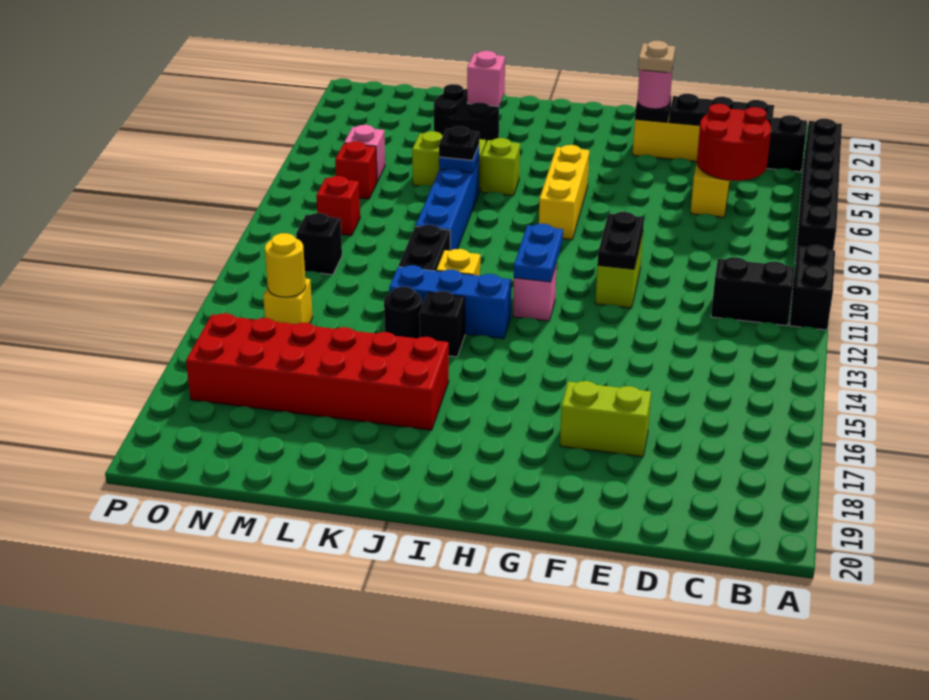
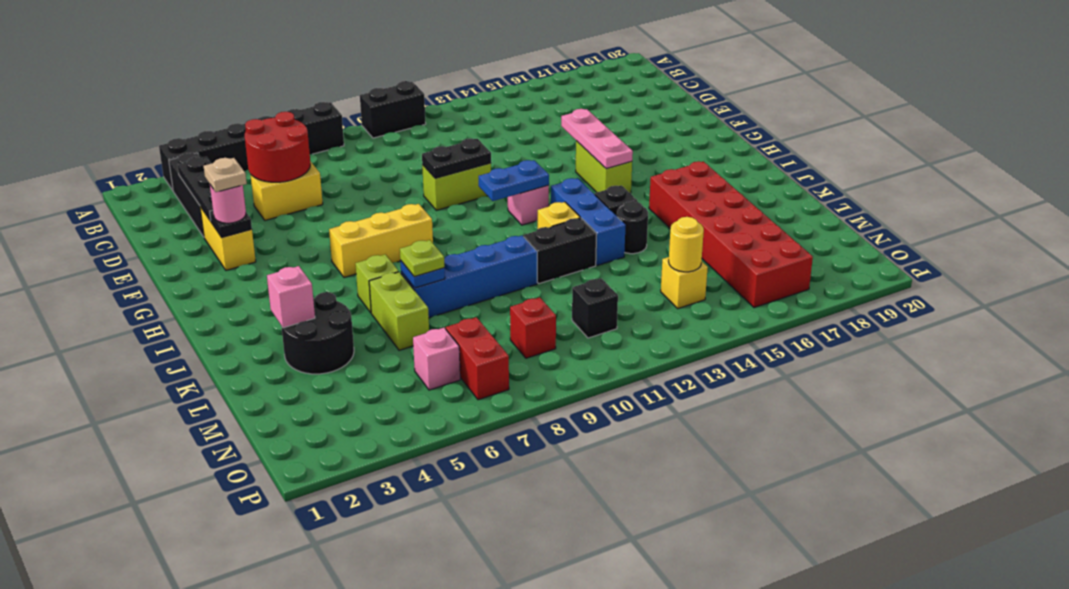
black 1x2 brick [711,257,794,326] -> none
lime 1x2 brick [560,381,651,457] -> lime 1x2 brick moved to [576,141,632,193]
none -> pink 1x3 plate [561,109,633,169]
black 1x1 plate [439,126,479,160] -> lime 1x1 plate [400,240,444,277]
red 1x1 brick [335,141,377,199] -> red 1x2 brick [446,317,509,400]

